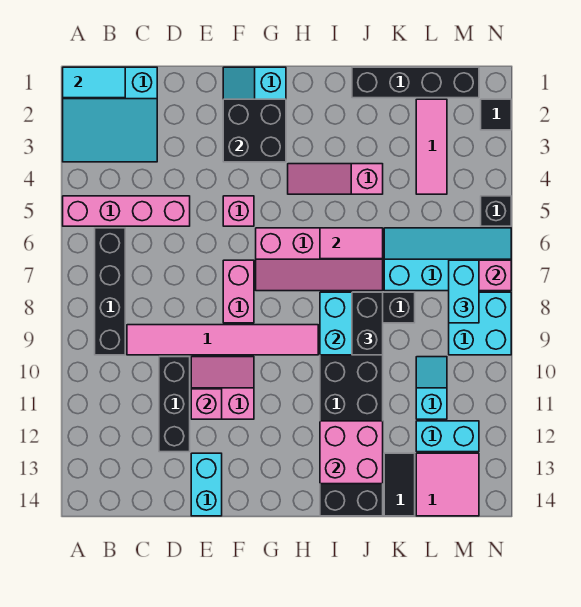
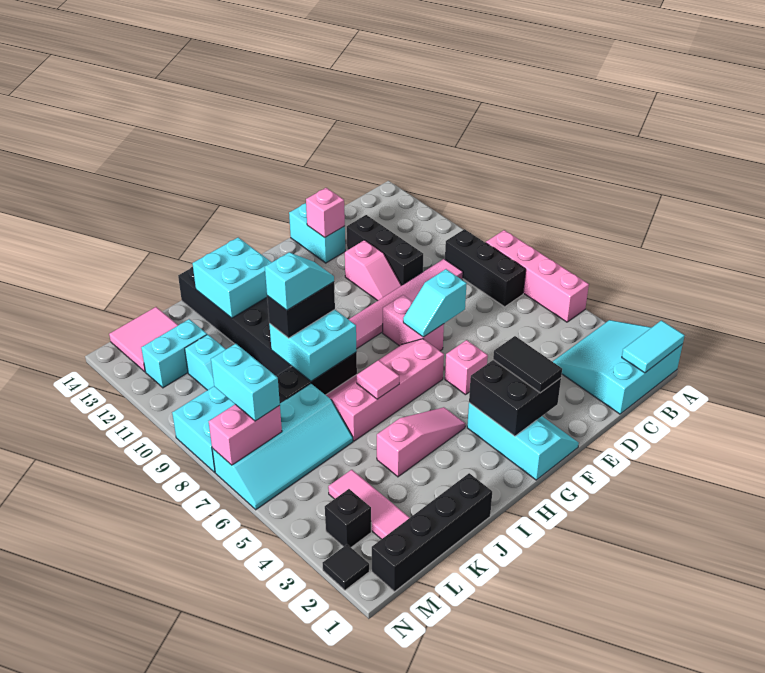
pink 1x4 brick [63,196,190,226] -> pink 1x4 brick turned to [486,230,589,322]
black 1x4 brick [95,228,125,355] -> black 1x3 brick [445,229,526,307]
none -> cyan 1x2 slope [403,269,467,337]
pink 2x2 slope [191,357,254,419] -> pink 1x2 slope [345,240,402,301]
pink 1x1 brick [191,389,222,419] -> pink 1x1 brick moved to [306,188,345,237]
pink 1x2 tile [320,228,383,259] -> pink 1x1 tile [357,360,399,399]
none -> cyan 1x2 slope [265,253,334,310]
pink 2x2 brick [320,421,383,484] -> cyan 2x2 brick [193,237,272,318]
black 1x2 brick [352,292,383,355] -> black 1x2 brick turned to [267,282,335,338]
black 1x2 tile [384,453,415,516] -> black 1x2 tile moved to [493,336,562,393]
black 1x1 brick [481,196,511,226] -> black 1x1 brick moved to [325,489,371,547]

